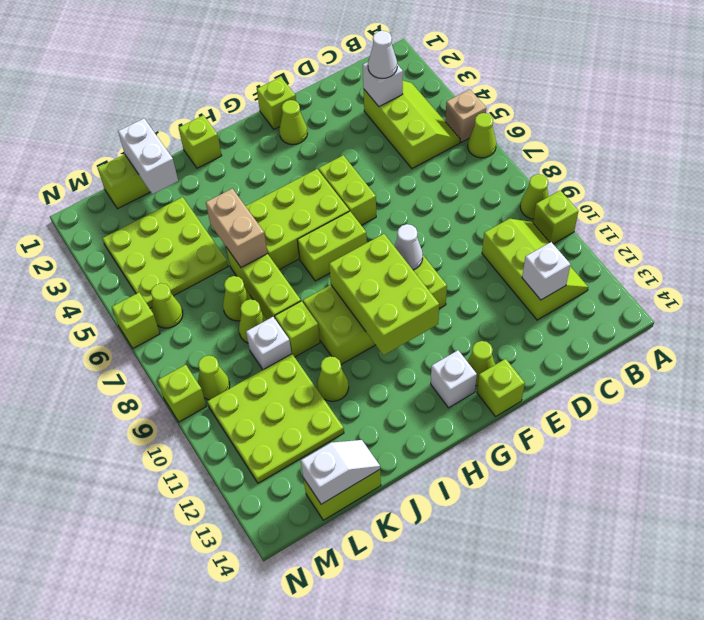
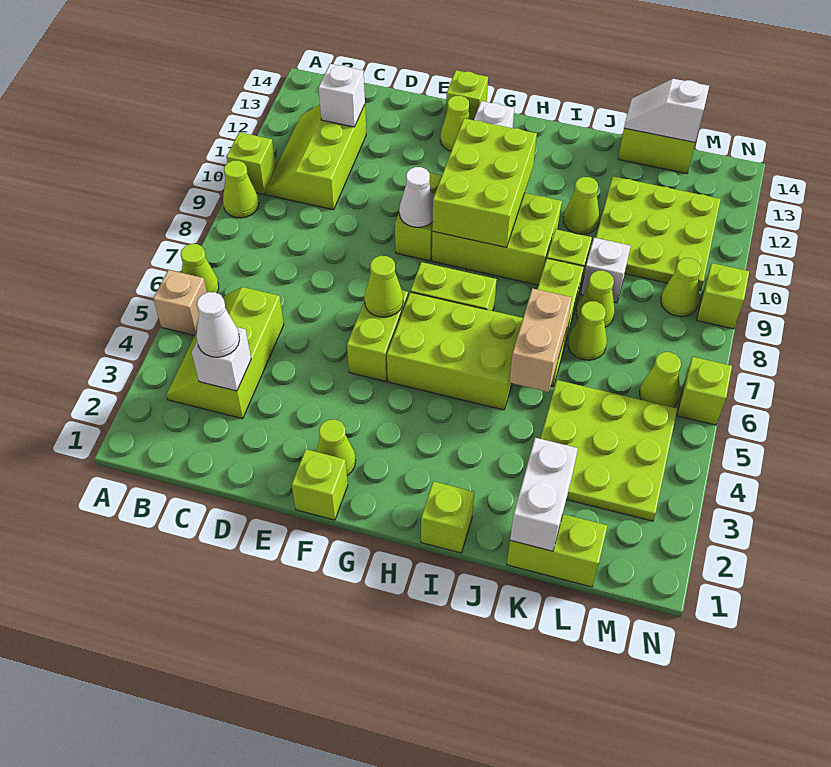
none -> lime 1x1 cone [364,256,403,317]

